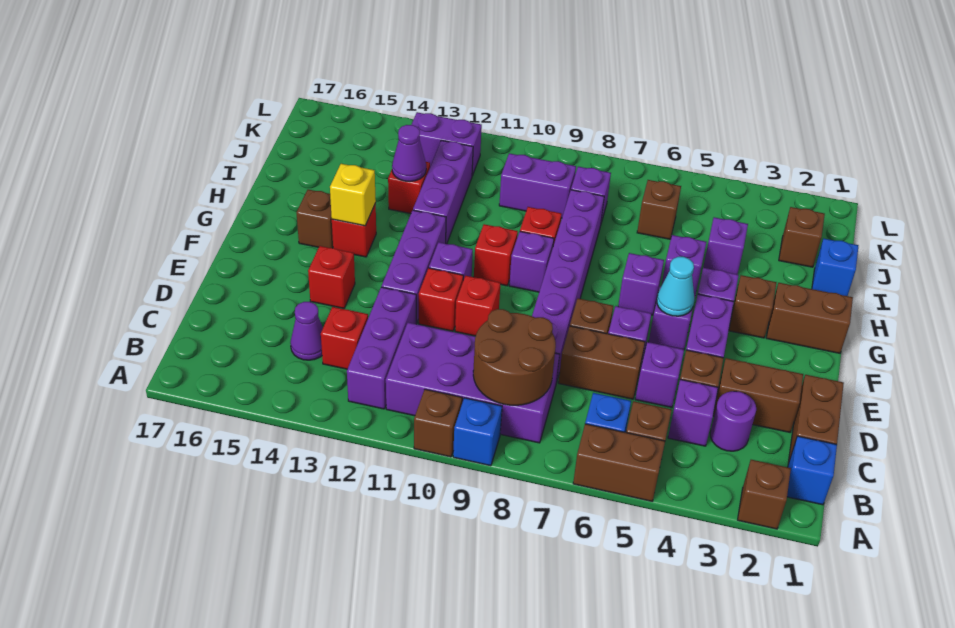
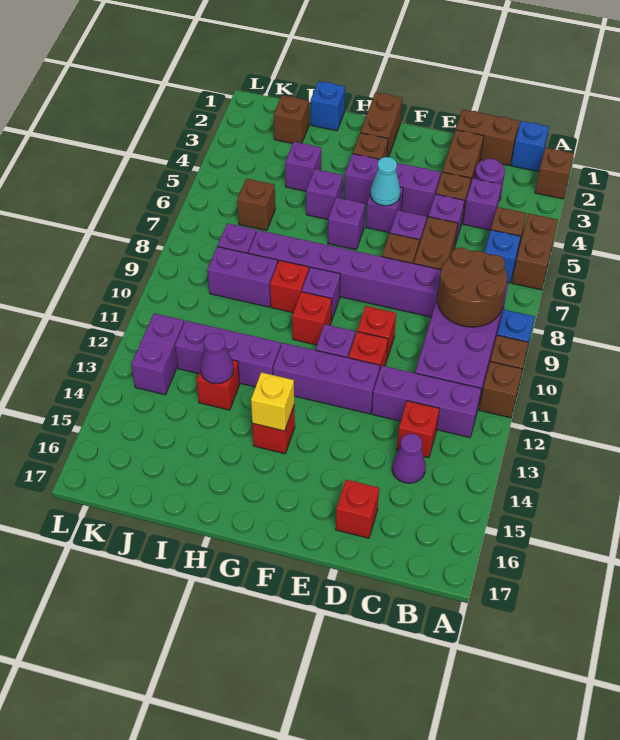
red 1x1 brick [308,246,355,308] -> red 1x1 brick moved to [336,480,379,538]
brown 1x1 brick [296,190,333,248] -> brown 1x1 brick moved to [479,362,522,418]
purple 1x2 brick [499,153,576,218] -> purple 1x2 brick turned to [207,247,278,307]

